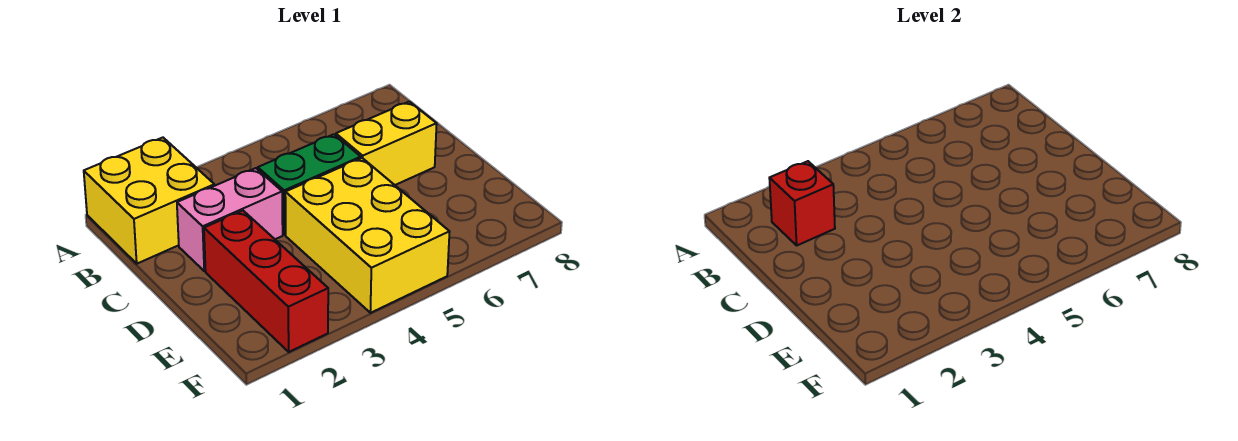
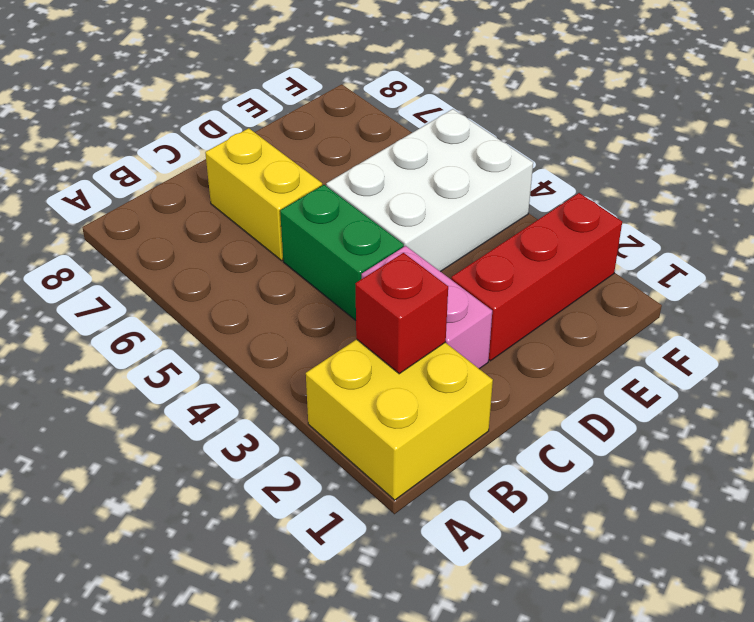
yellow 2x3 brick [285,158,450,313] -> white 2x3 brick [326,109,533,272]

